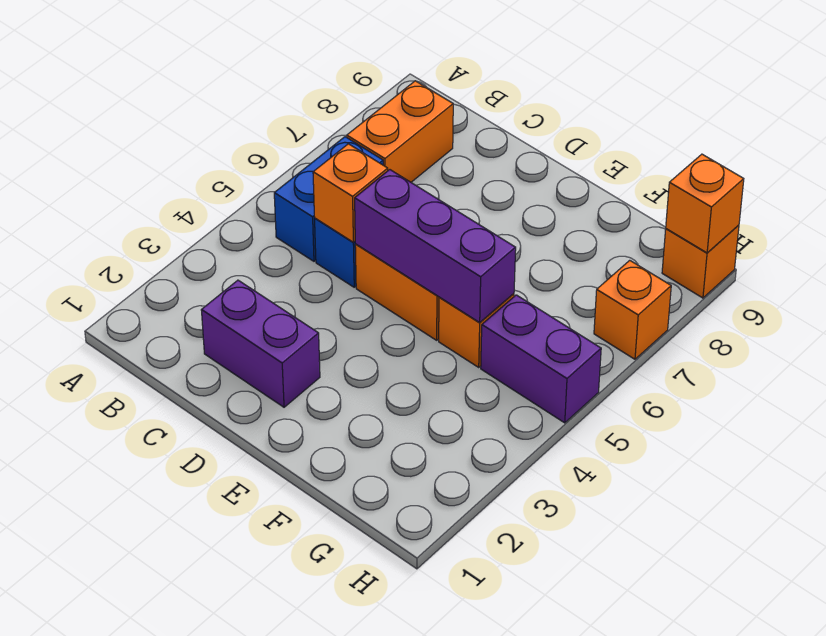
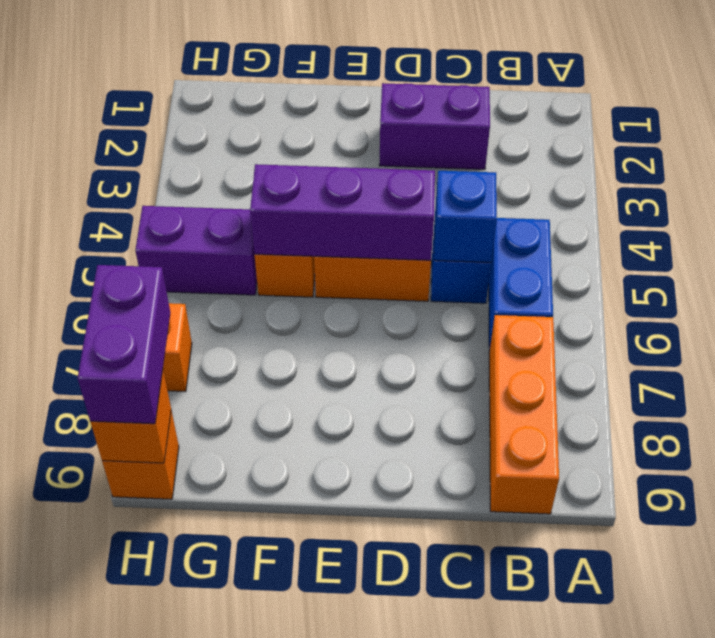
orange 1x2 brick [347,81,453,182] -> orange 1x3 brick [489,315,559,514]
orange 1x1 brick [313,144,388,242] -> blue 1x1 brick [434,171,497,262]
none -> purple 1x2 brick [78,265,170,424]

